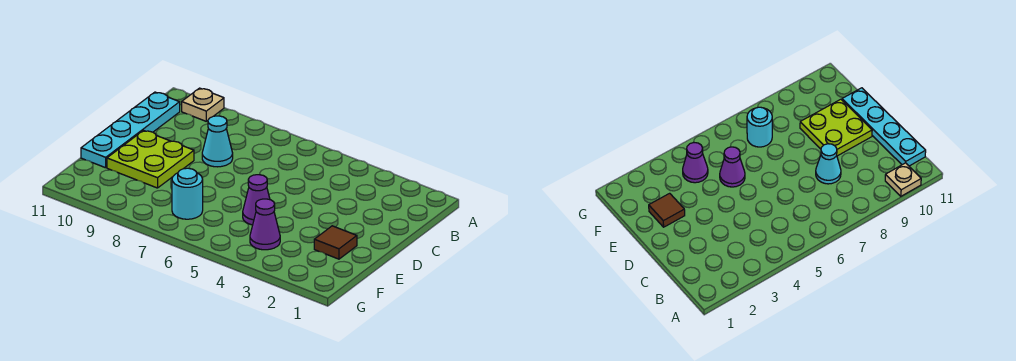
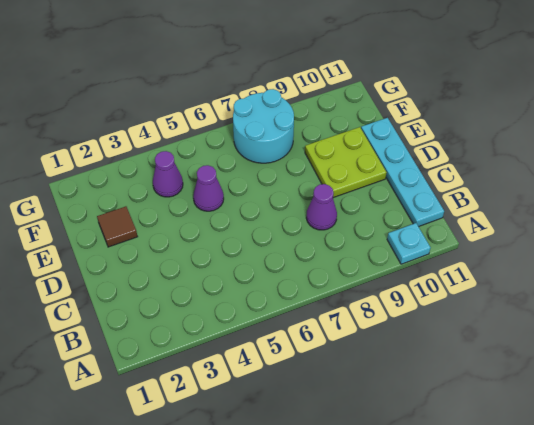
tan 1x1 plate [182,88,224,121] -> cyan 1x1 plate [387,223,431,264]
cyan 1x1 cone [202,116,233,167] -> purple 1x1 cone [306,184,337,230]
cyan 1x1 round brick [172,168,203,219] -> cyan 2x2 round brick [233,89,294,163]

